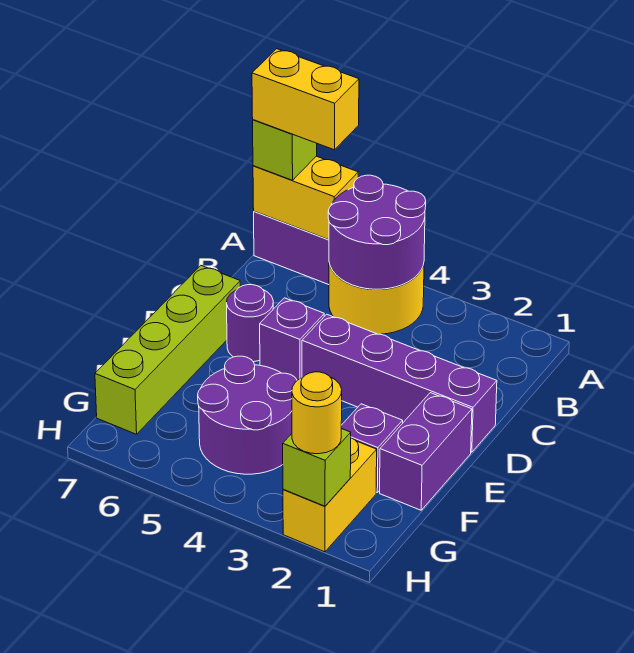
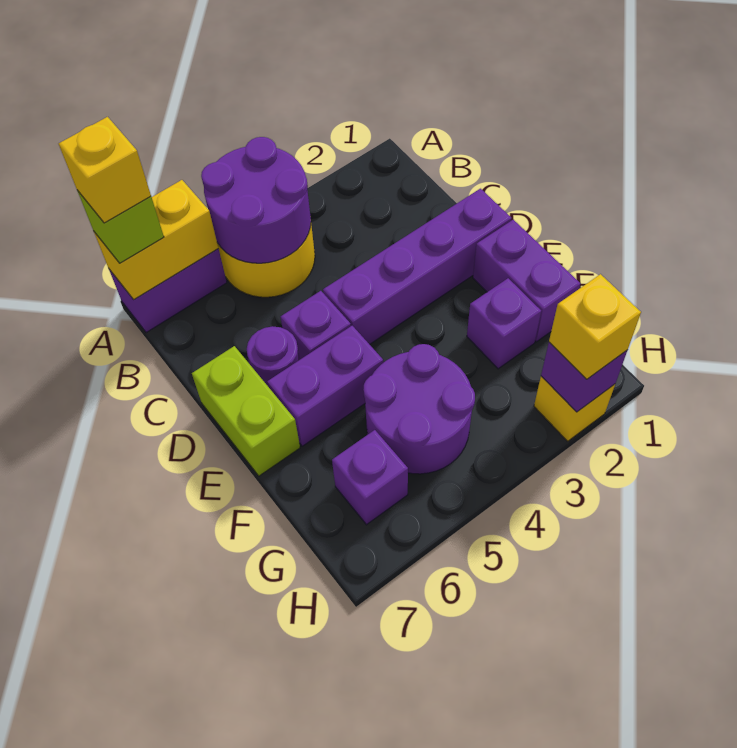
yellow 1x2 brick [252,49,359,150] -> yellow 1x1 brick [59,117,151,223]
lime 1x4 brick [95,266,240,434] -> lime 1x2 brick [192,346,300,476]
none -> purple 1x2 brick [267,326,383,446]
yellow 1x2 brick [283,438,377,552] -> yellow 1x1 brick [534,376,615,441]
none -> purple 1x1 brick [332,430,408,525]
lime 1x1 brick [283,429,351,506] -> purple 1x1 brick [541,342,627,412]
yellow 1x1 round brick [292,372,342,454] -> yellow 1x1 brick [549,274,641,379]

